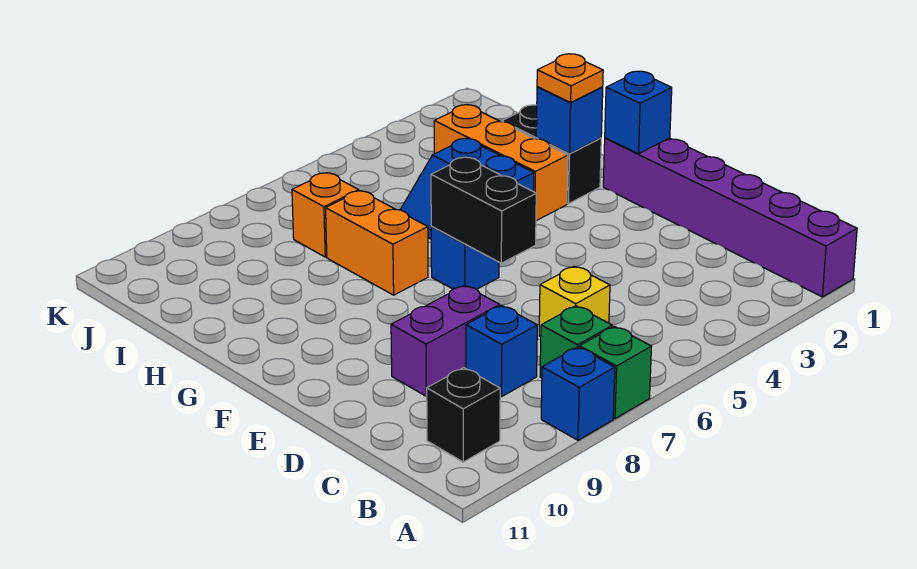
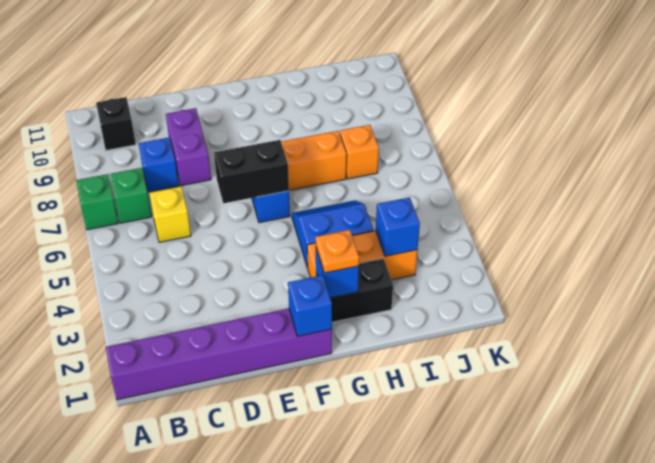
blue 1x1 brick [541,347,615,440] -> blue 1x1 brick moved to [376,197,420,256]

